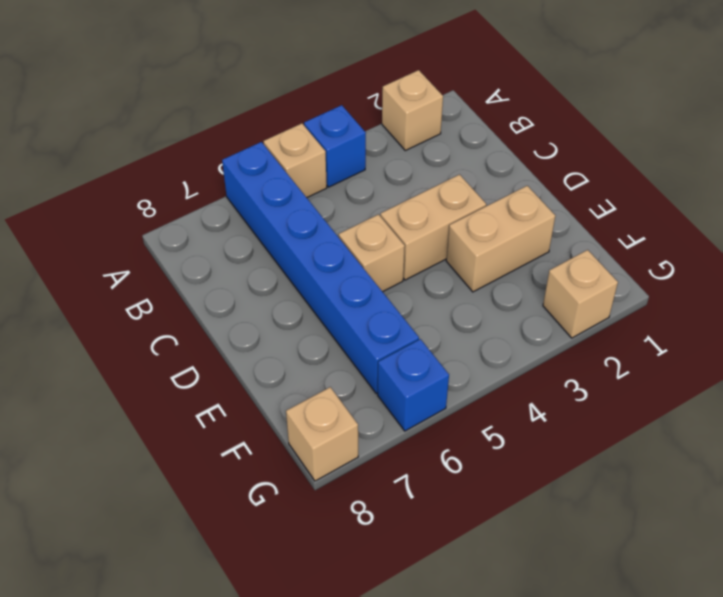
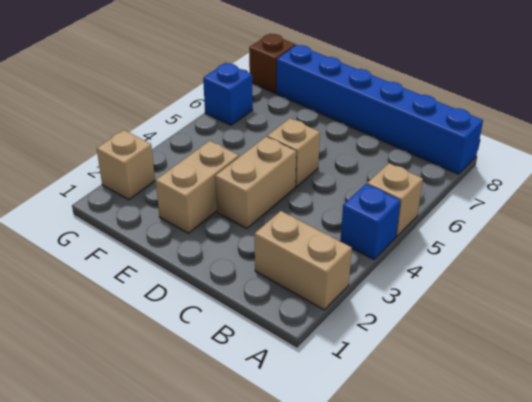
tan 1x1 brick [382,70,443,150] -> tan 1x2 brick [255,211,352,310]
blue 1x6 brick [222,142,419,393] -> blue 1x6 brick moved to [277,45,483,174]
tan 1x1 brick [286,387,358,481] -> brown 1x1 brick [249,34,296,93]

